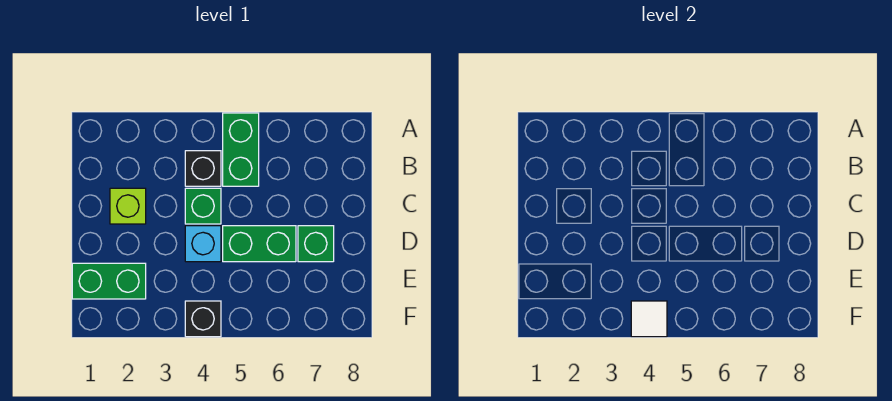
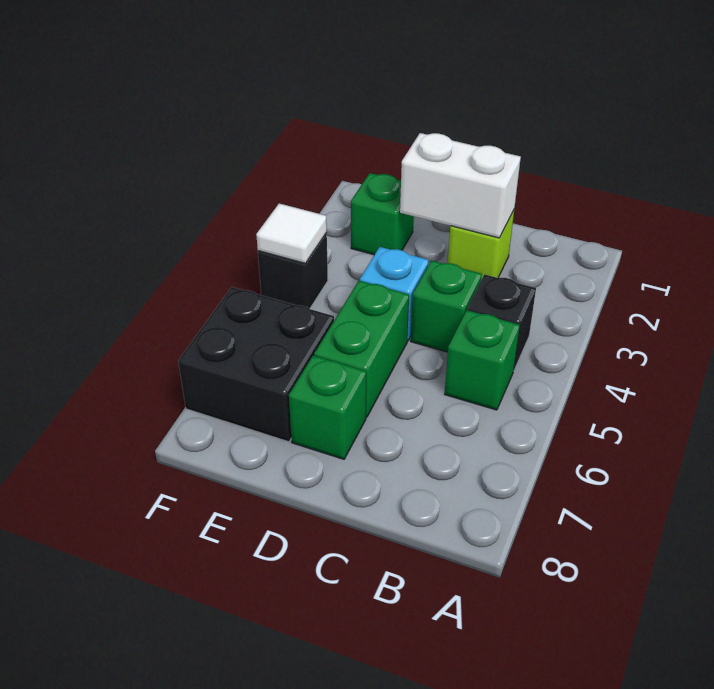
green 1x2 brick [223,113,259,186] -> green 1x1 brick [445,310,520,410]
none -> white 1x2 brick [400,133,521,238]
green 1x2 brick [72,263,146,299] -> green 1x1 brick [351,173,414,255]
none -> black 2x2 brick [178,287,334,442]

